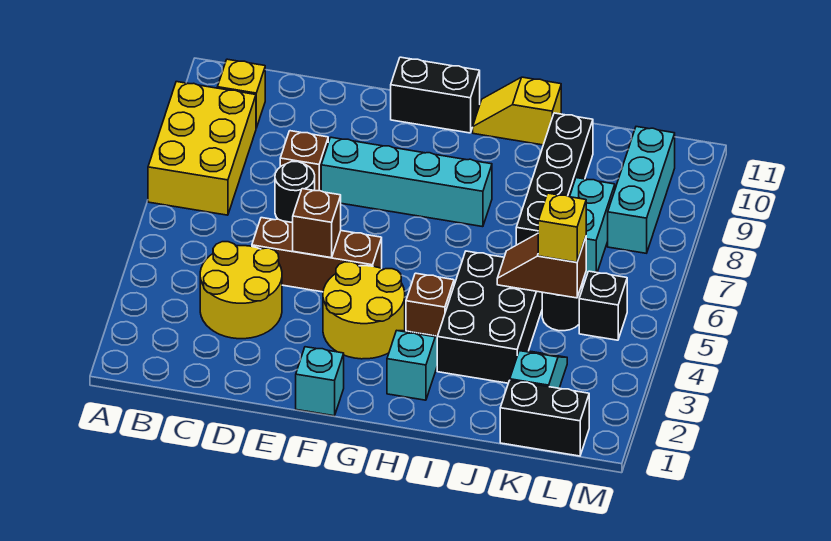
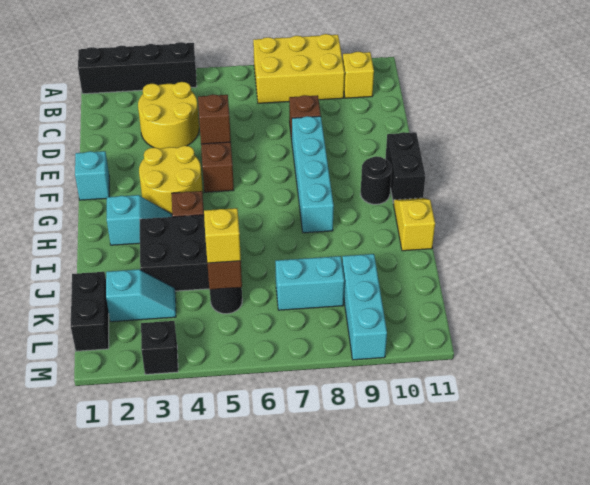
black 1x1 round brick [275,162,315,223] -> black 1x1 round brick moved to [360,156,392,204]
black 1x4 brick [516,113,593,245] -> black 1x4 brick moved to [78,42,197,94]
black 1x1 brick [579,271,627,340] -> black 1x1 brick moved to [141,321,178,374]
cyan 1x3 brick [608,127,675,253] -> cyan 1x3 brick turned to [342,254,387,360]

